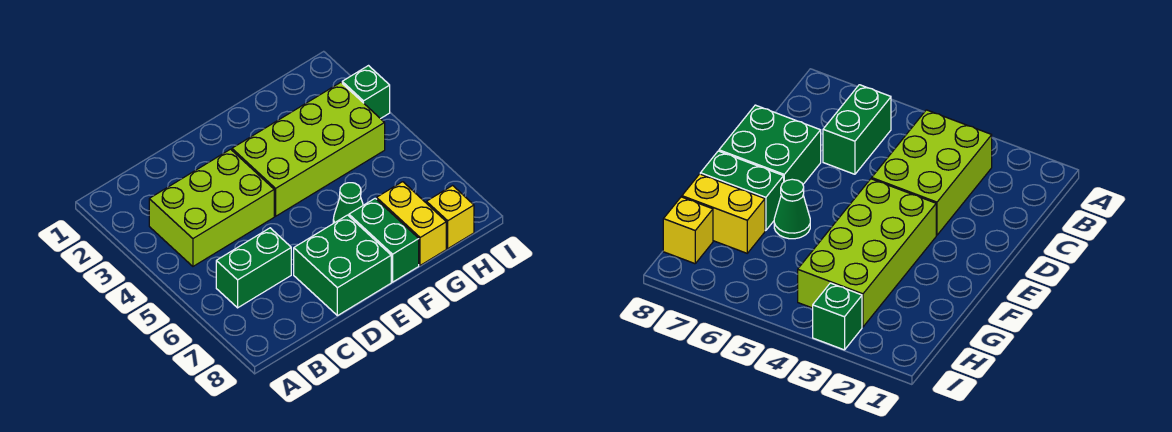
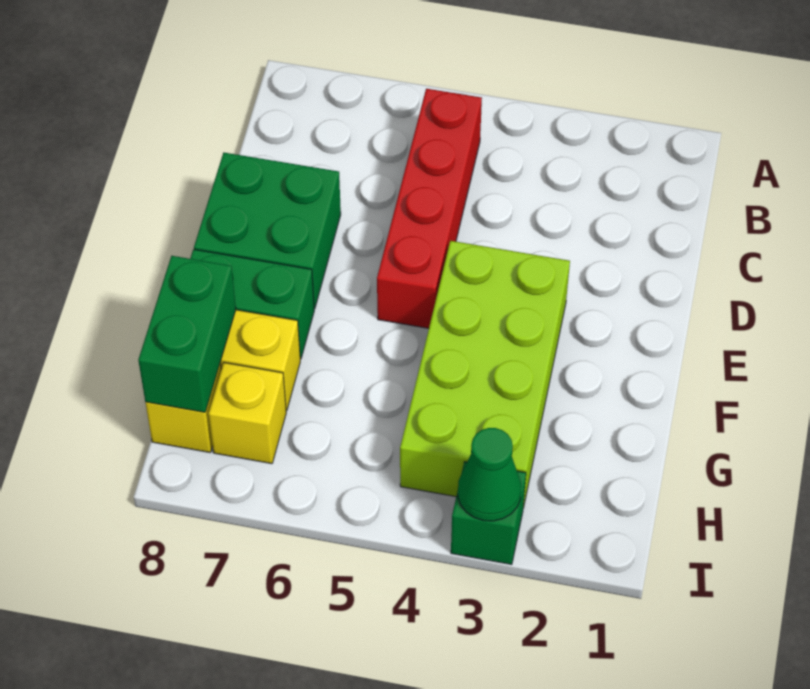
lime 2x3 brick [149,149,274,266] -> none
none -> red 1x4 brick [377,89,482,328]
green 1x2 brick [216,228,291,308] -> green 1x2 brick moved to [138,256,236,412]
green 1x1 cone [333,183,363,223] -> green 1x1 cone moved to [458,428,521,521]
none -> yellow 1x1 brick [209,363,286,464]

